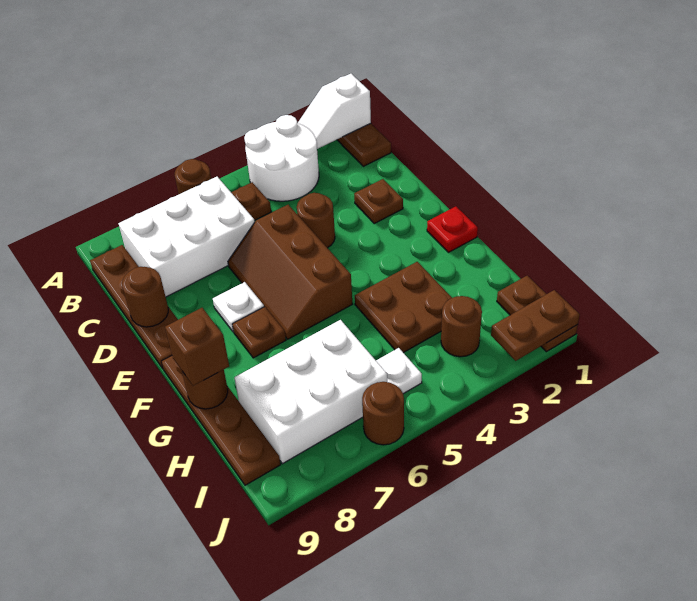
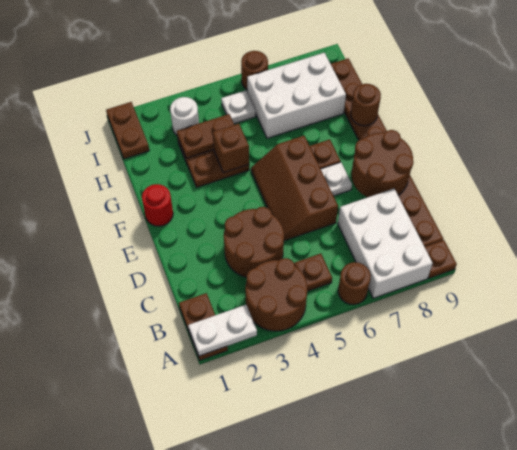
white 1x2 slope [298,74,371,149] -> white 1x2 plate [188,305,257,356]
white 2x2 round brick [244,115,319,201] -> brown 2x2 round brick [245,258,307,331]
white 2x3 brick [118,177,255,297] -> white 2x3 brick turned to [338,189,433,298]
brown 1x1 plate [354,179,403,223] -> brown 1x1 plate moved to [425,240,457,278]
brown 1x1 round brick [297,193,335,248] -> brown 2x2 round brick [224,207,284,277]
brown 2x3 slope [228,205,352,339] -> brown 2x3 slope turned to [251,136,338,241]
brown 1x1 round brick [122,267,168,327] -> brown 2x2 round brick [351,130,413,197]
red 1x1 plate [427,206,478,252] -> red 1x1 round brick [142,184,173,226]
brown 1x1 brick [165,308,229,386] -> brown 1x1 brick moved to [213,124,249,173]
brown 1x1 round brick [441,296,482,357] -> white 1x1 round brick [170,97,199,135]
brown 1x2 plate [491,290,580,361] -> brown 1x2 plate moved to [177,114,234,158]

